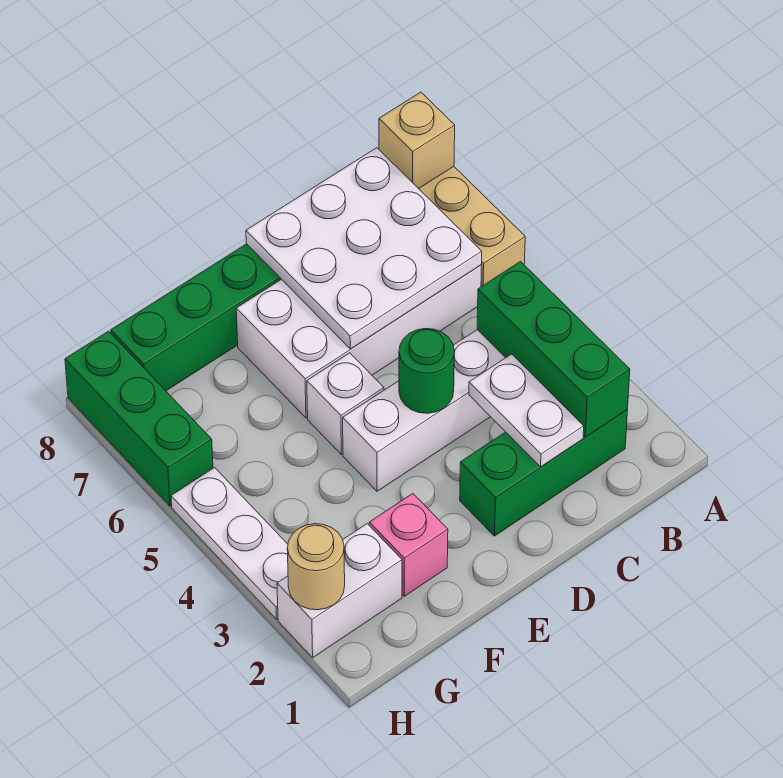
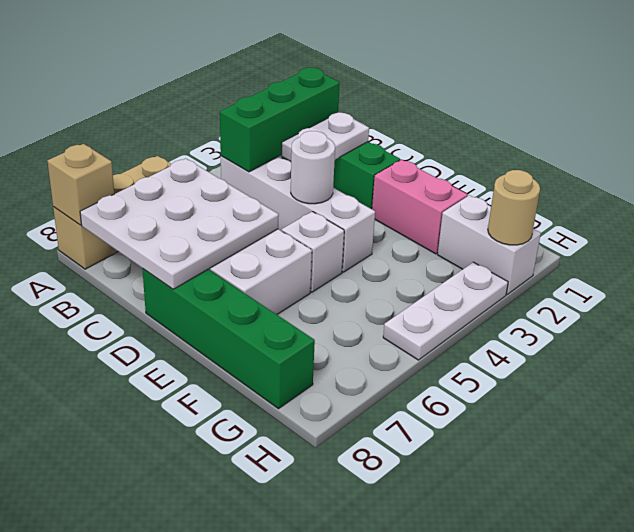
green 1x1 round brick [399,328,454,413] -> white 1x1 round brick [291,131,335,204]
pink 1x1 brick [369,494,448,596] -> pink 1x2 brick [372,160,468,254]
green 1x3 brick [65,331,213,506] -> none

